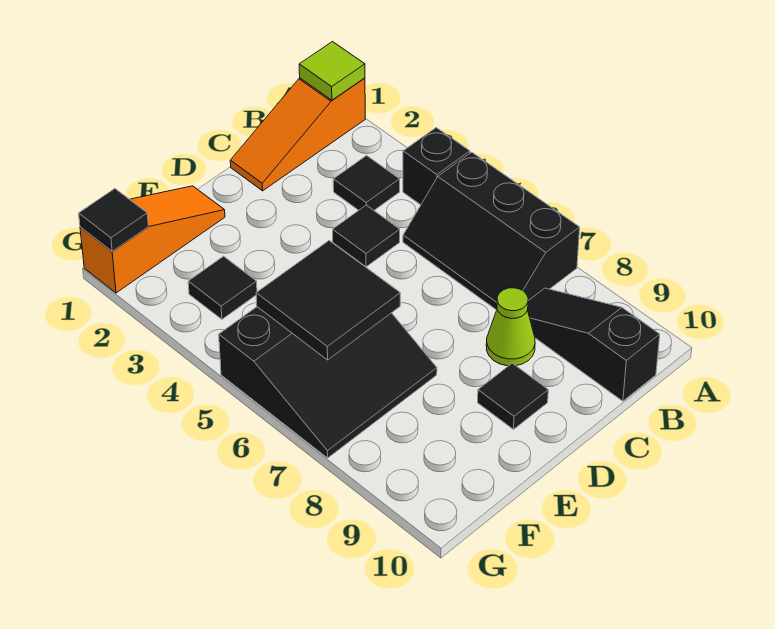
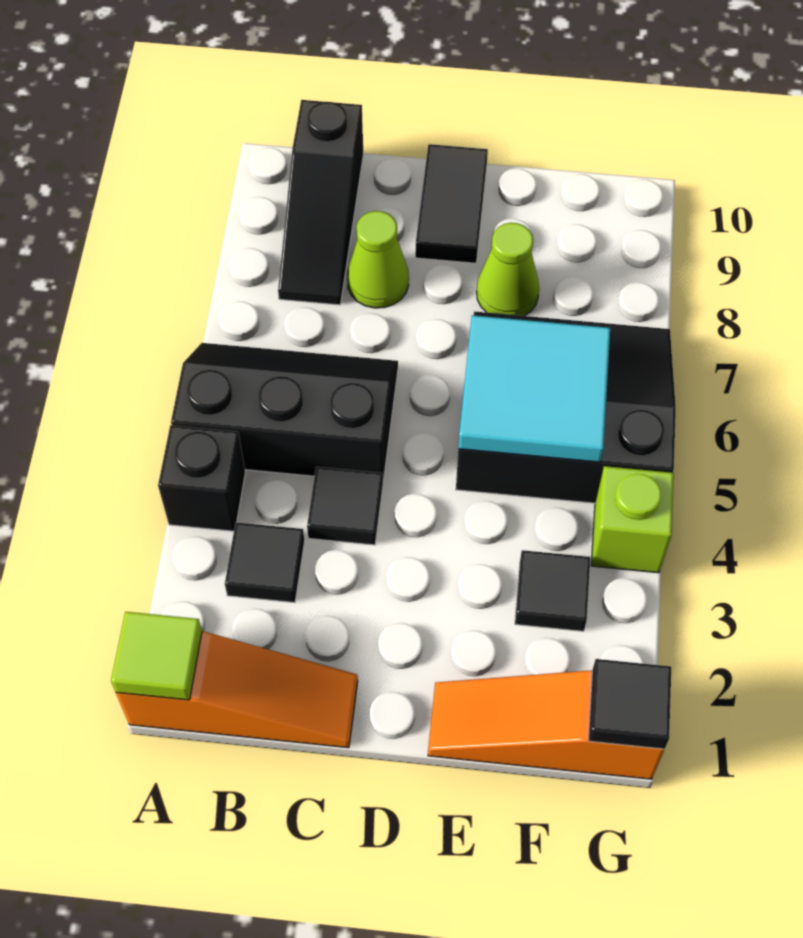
black 2x3 slope [403,152,580,310] -> black 2x3 slope turned to [171,343,398,481]
black 1x1 tile [478,363,548,429] -> black 1x2 tile [415,144,488,263]
black 2x2 tile [256,241,400,360] -> cyan 2x2 tile [458,315,610,462]
none -> lime 1x1 cone [477,223,539,316]
none -> lime 1x1 brick [591,466,674,573]

